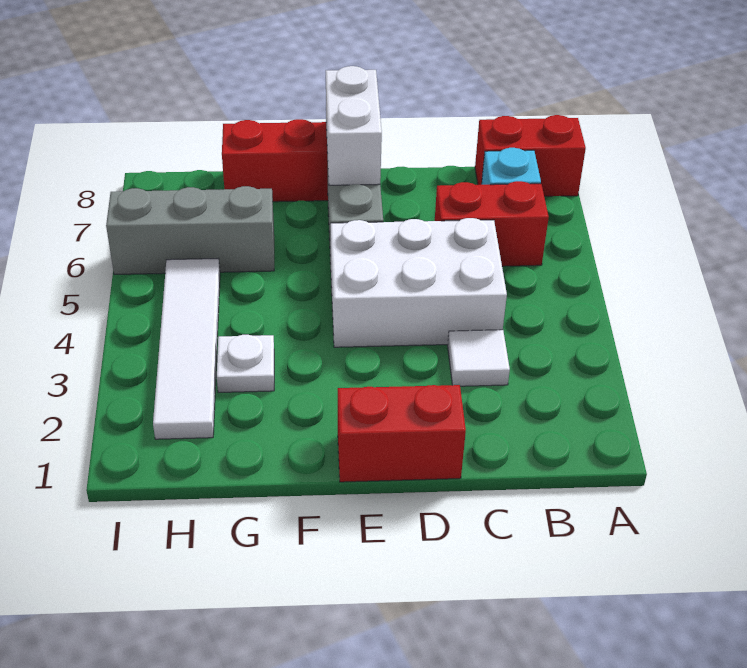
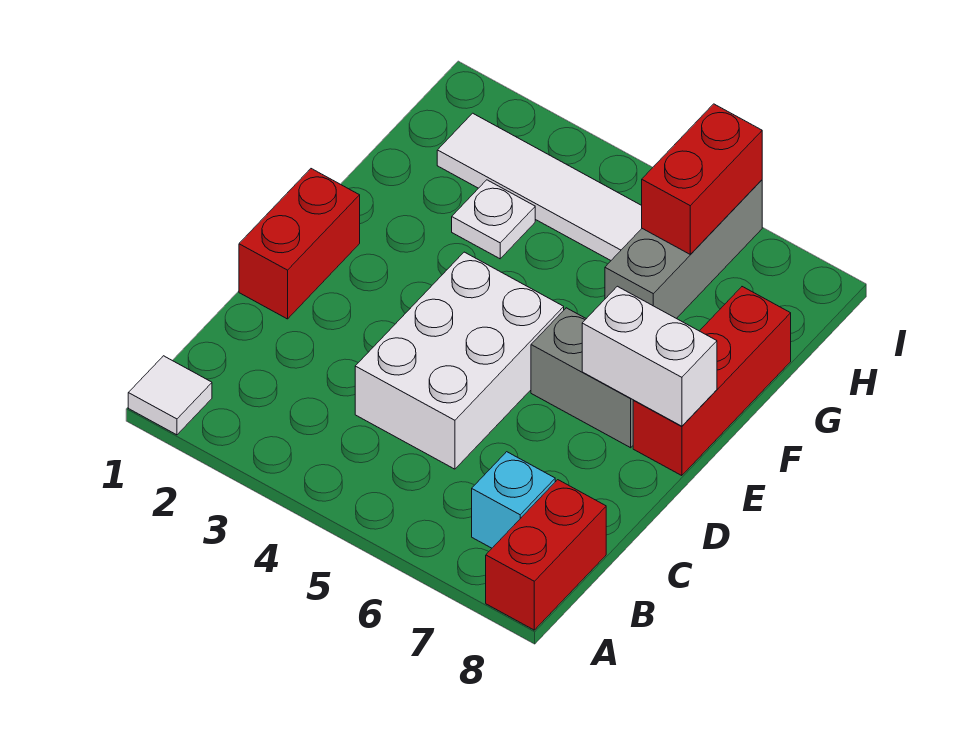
red 1x2 brick [435,181,549,266] -> red 1x2 brick moved to [642,104,762,254]
white 1x1 tile [448,330,510,386] -> white 1x1 tile moved to [128,356,212,435]

